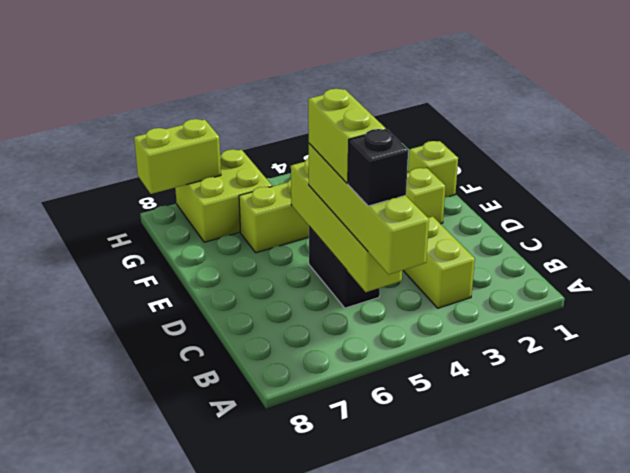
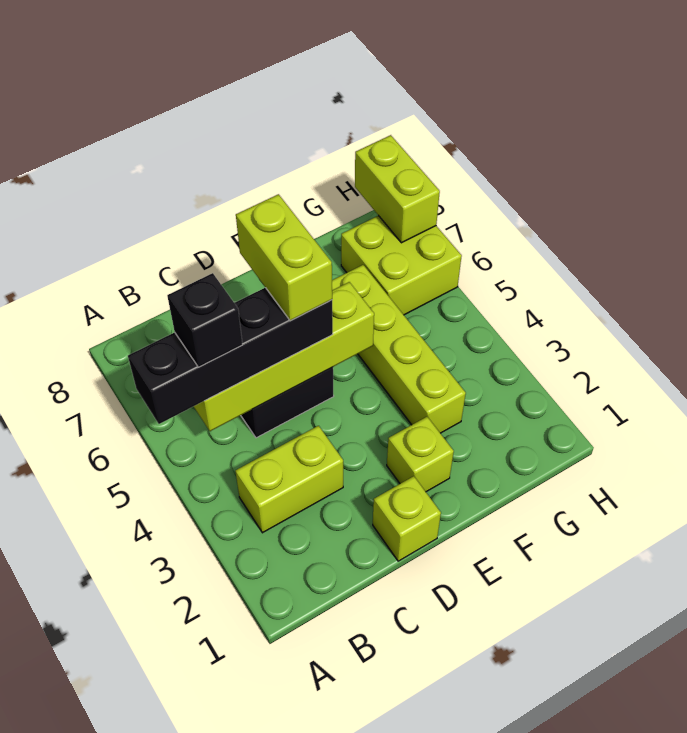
lime 1x4 brick [309,144,429,274] -> black 1x4 brick [128,288,333,424]
lime 1x2 brick [308,89,386,183] -> lime 1x2 brick turned to [236,194,332,321]
lime 1x1 brick [408,141,458,197] -> lime 1x1 brick moved to [373,476,441,561]

